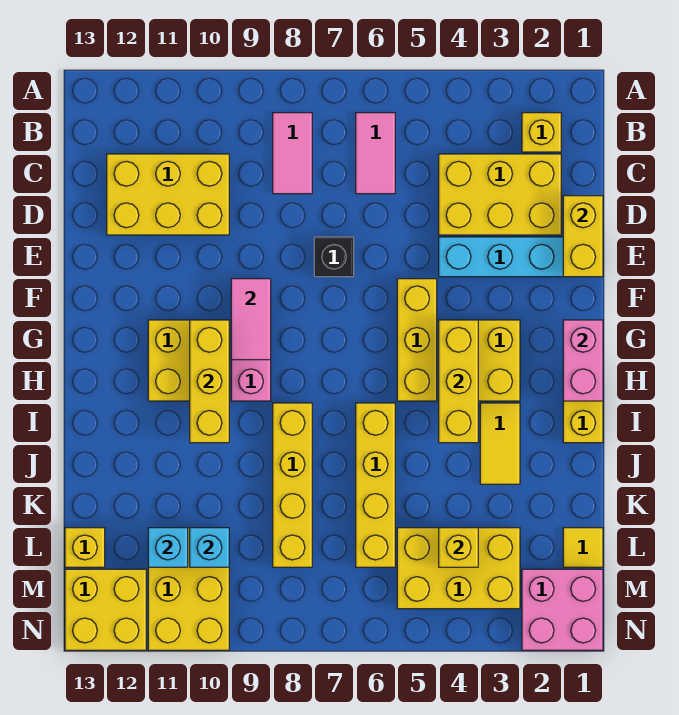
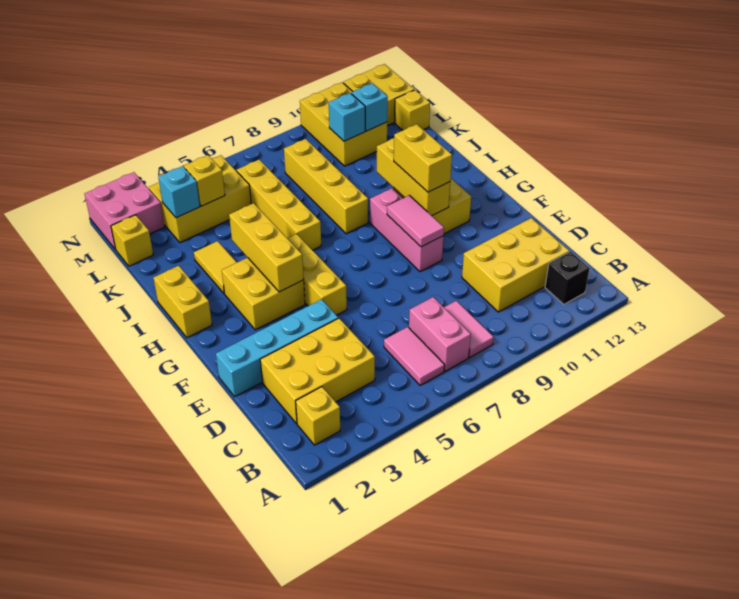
yellow 1x2 brick [563,196,603,277] -> yellow 1x2 brick moved to [394,124,452,192]
black 1x1 brick [314,237,354,277] -> black 1x1 brick moved to [545,252,590,304]
pink 1x2 brick [563,320,603,401] -> pink 1x2 brick moved to [409,297,471,371]
yellow 1x1 tile [563,528,603,567] -> yellow 1x1 brick [111,215,153,266]
none -> cyan 1x1 brick [158,166,200,218]

